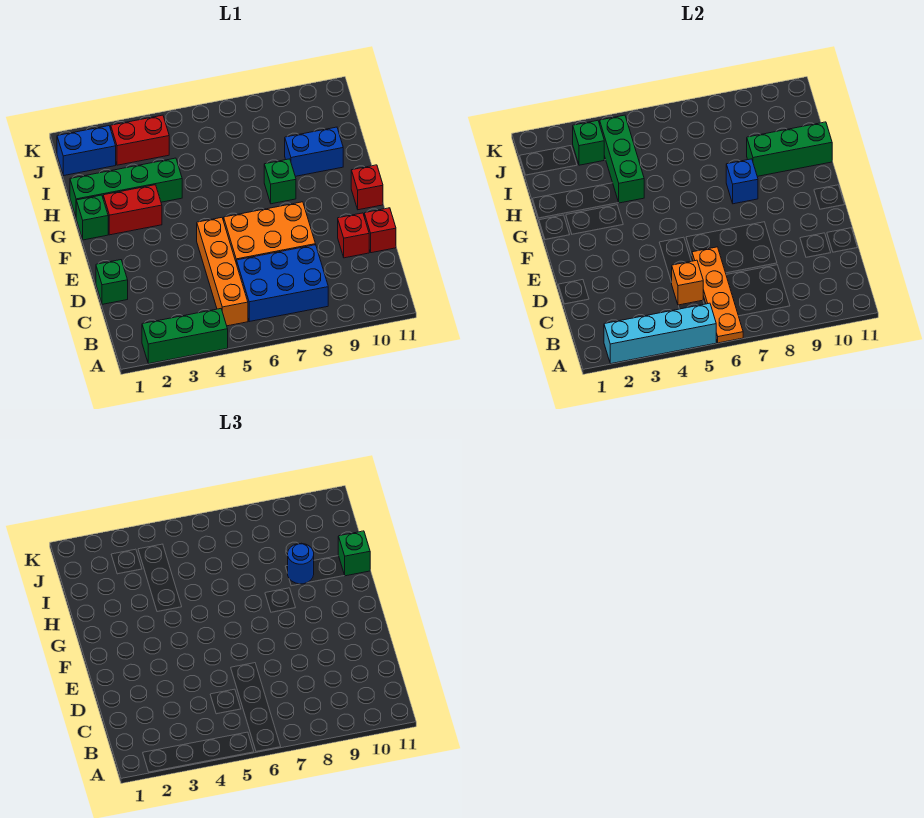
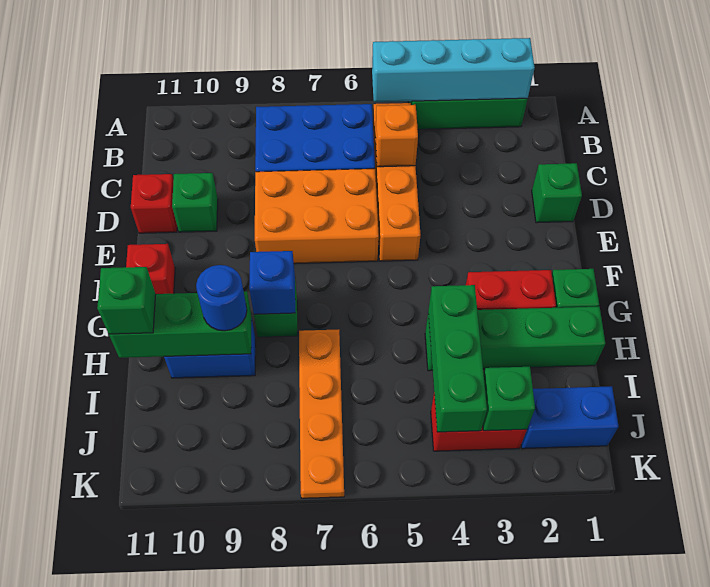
orange 1x4 plate [692,247,743,343] -> orange 1x4 plate moved to [299,329,344,498]
red 1x1 brick [338,213,369,258] -> green 1x1 brick [172,173,218,232]

